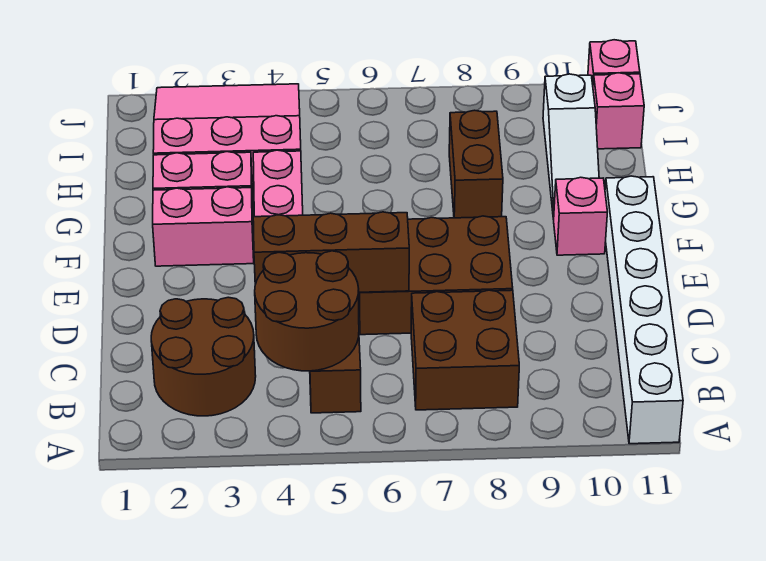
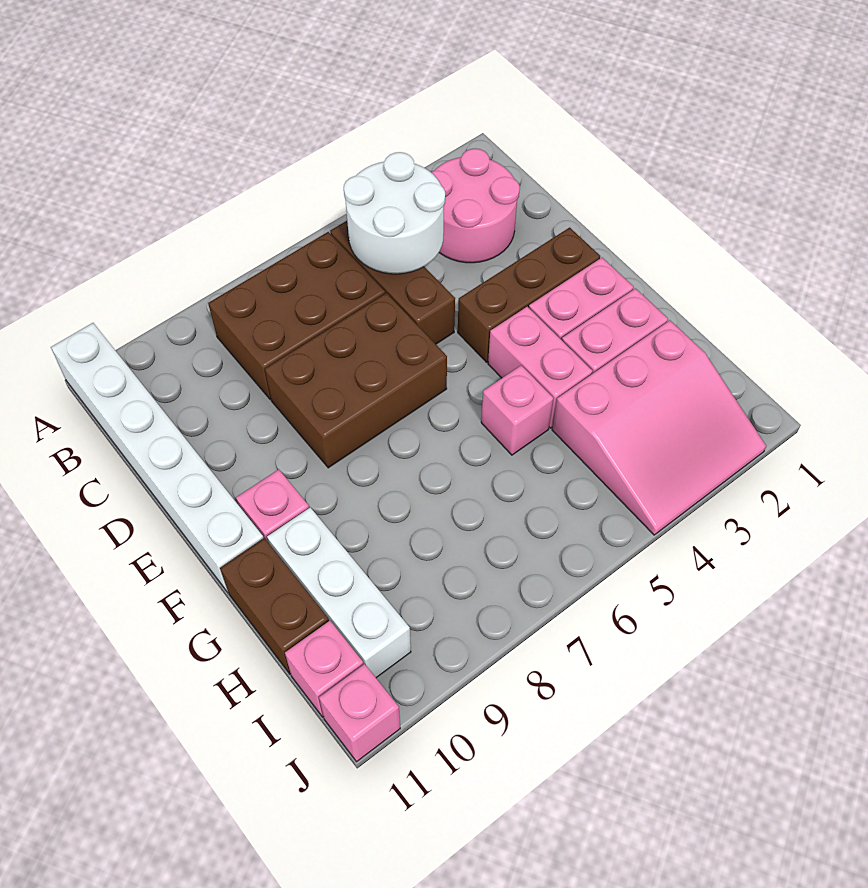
brown 2x2 round brick [151,297,256,416] -> pink 2x2 round brick [431,148,520,263]
brown 2x2 round brick [255,251,359,371] -> white 2x2 round brick [344,152,445,274]
brown 2x2 brick [411,290,519,410] -> brown 2x3 brick [208,232,385,400]
brown 1x3 brick [253,212,409,292] -> brown 1x3 brick moved to [458,228,600,362]
none -> pink 1x1 brick [481,365,553,455]
brown 1x2 brick [449,110,503,218] -> brown 1x2 brick moved to [220,538,329,674]
white 1x3 slope [543,74,599,219] -> white 1x3 brick [267,507,411,678]

